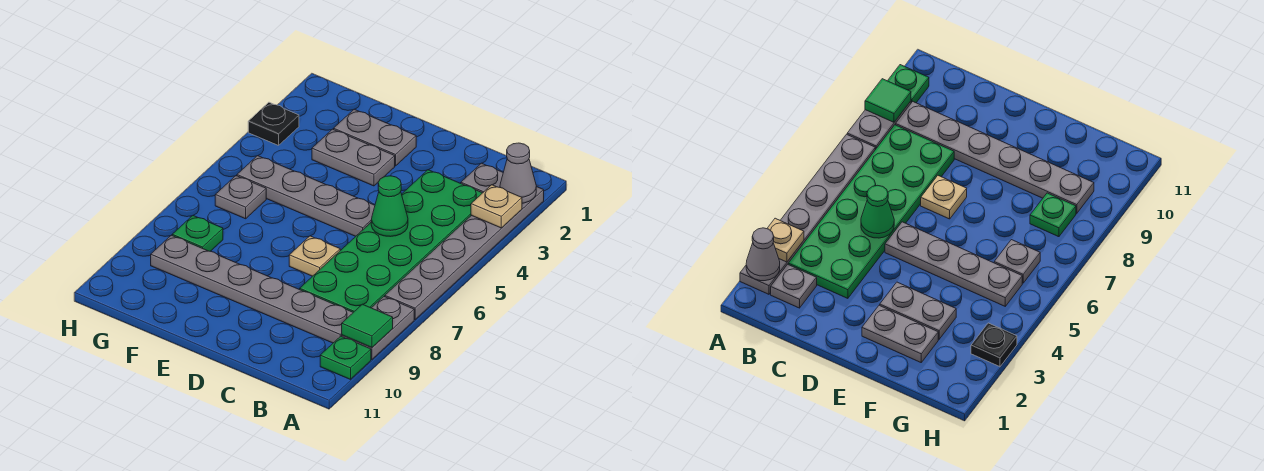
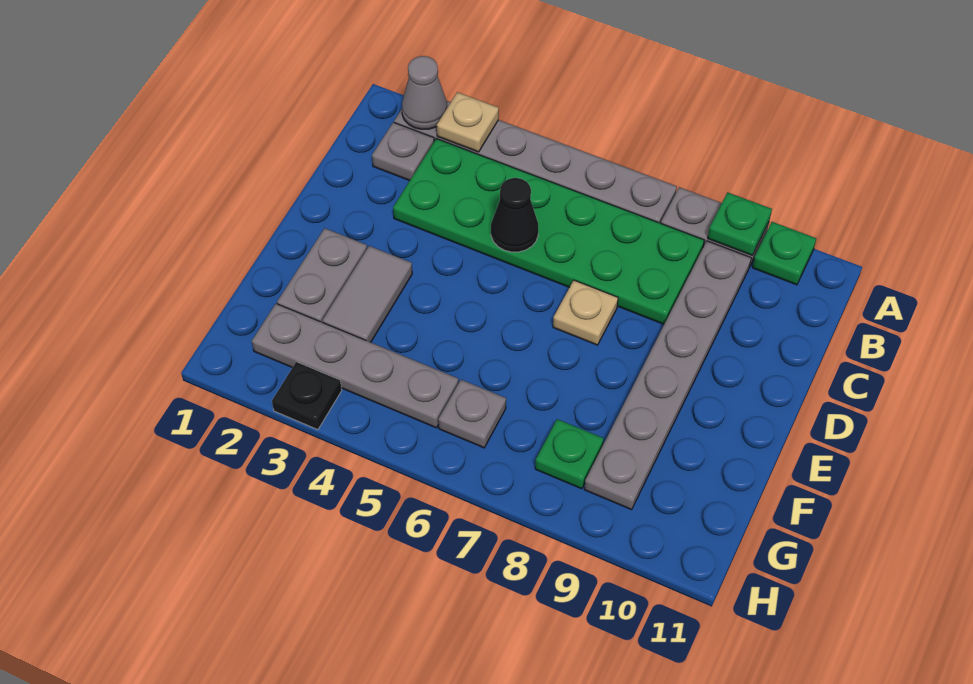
green 1x1 tile [342,304,393,348] -> green 1x1 plate [708,192,772,255]
green 1x1 cone [371,176,408,237] -> black 1x1 cone [491,178,539,252]
grey 1x4 plate [237,156,375,236] -> grey 1x4 plate turned to [252,304,459,428]
grey 1x2 plate [312,129,395,186] -> grey 1x2 tile [322,246,412,342]

